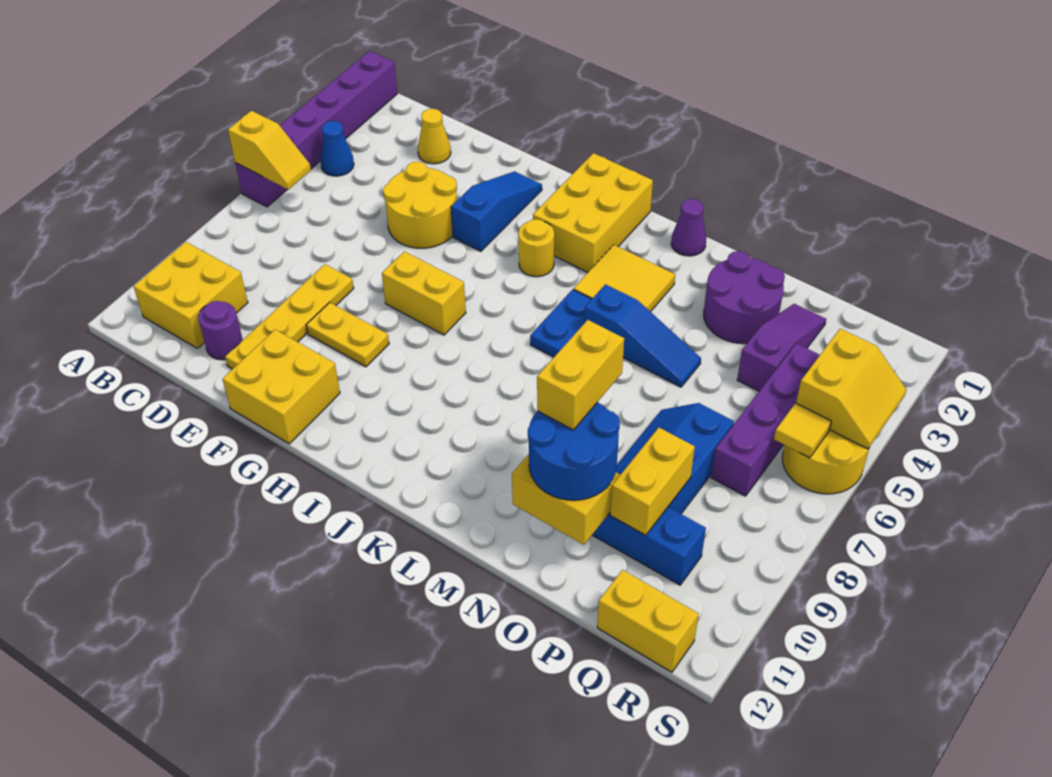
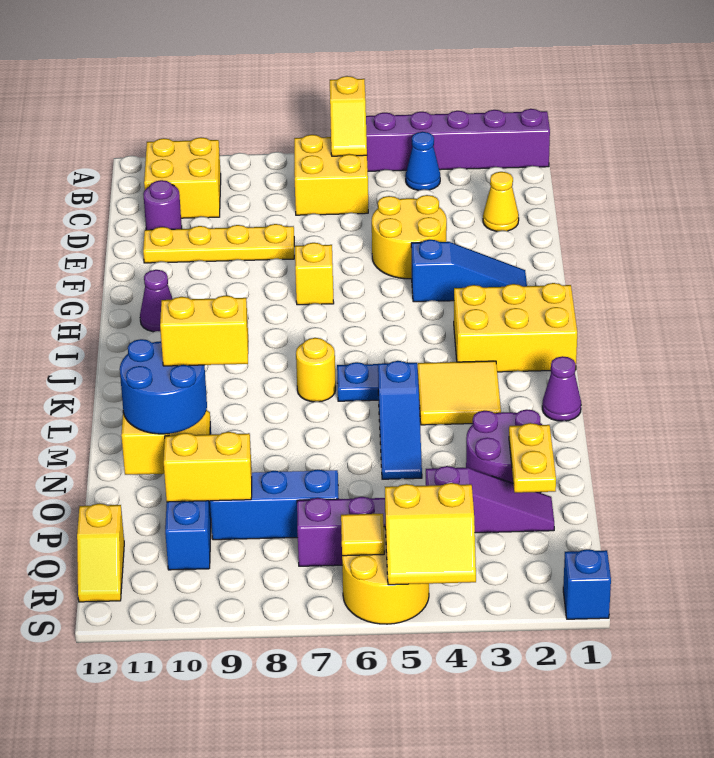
yellow 1x2 plate [306,302,389,367] -> yellow 1x2 plate moved to [509,423,556,493]
yellow 2x2 brick [223,330,340,444] -> yellow 2x2 brick moved to [294,135,368,215]
yellow 1x2 brick [382,251,466,335] -> yellow 1x1 brick [295,243,334,305]
none -> purple 1x1 cone [140,270,172,332]
yellow 1x1 round brick [518,219,554,277] -> yellow 1x1 round brick moved to [296,338,336,402]
yellow 1x2 brick [597,570,699,672] -> yellow 1x2 slope [77,504,124,602]
none -> blue 1x1 brick [563,549,611,619]

